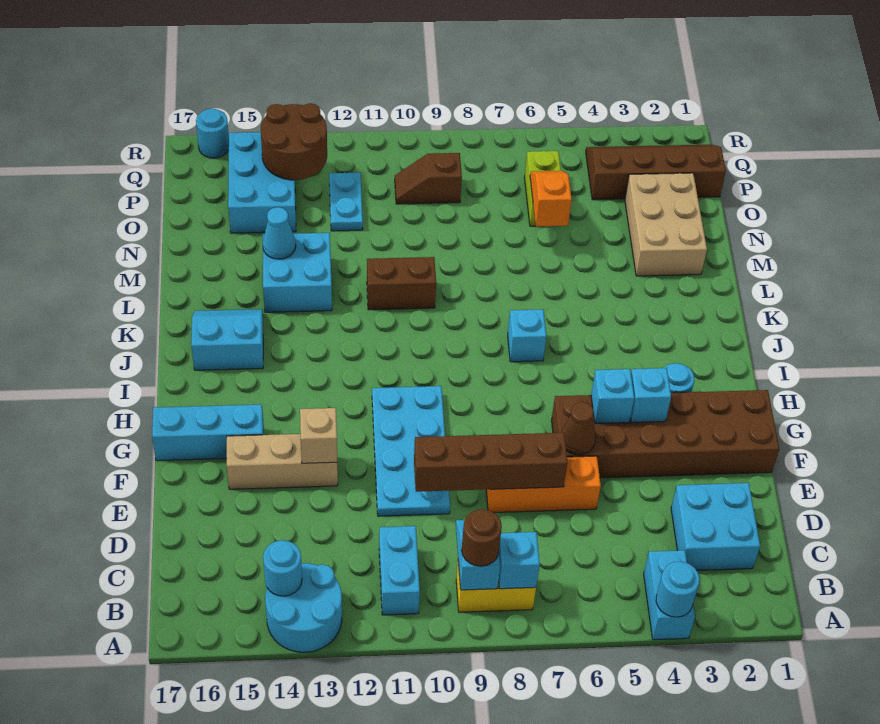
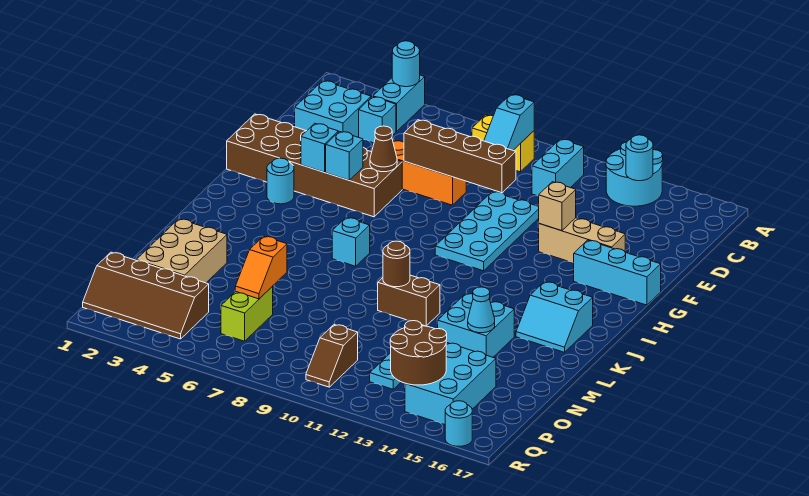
cyan 1x1 brick [499,532,540,589] -> cyan 1x1 brick moved to [359,97,396,143]
brown 1x1 round brick [461,509,502,566] -> brown 1x1 round brick moved to [383,241,410,287]
brown 1x2 slope [395,153,462,204] -> brown 1x2 slope turned to [306,325,358,387]

